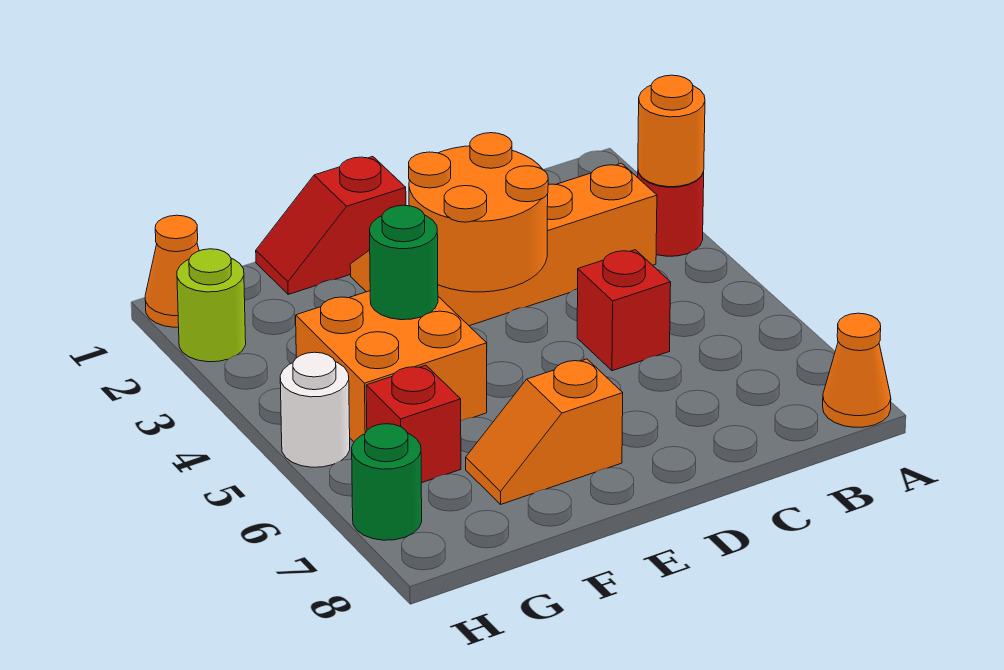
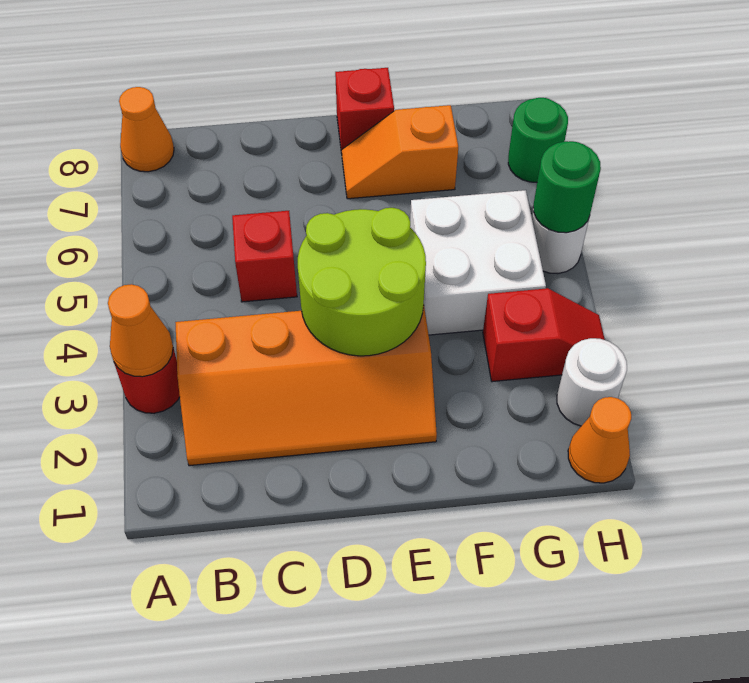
orange 1x1 round brick [638,75,705,187] -> orange 1x1 cone [108,284,173,377]
orange 2x2 round brick [409,133,548,292] -> lime 2x2 round brick [298,208,426,356]
red 1x2 slope [256,157,406,294] -> red 1x2 slope moved to [483,288,605,382]
orange 1x2 slope [466,359,623,504] -> orange 1x2 slope turned to [342,105,458,199]
orange 2x2 brick [296,291,487,442] -> white 2x2 brick [410,190,546,335]
green 1x1 round brick [370,205,438,320] -> green 1x1 round brick moved to [533,141,601,233]
red 1x1 brick [366,365,461,483] -> red 1x1 brick moved to [335,68,394,153]
lime 1x1 round brick [177,249,246,362] -> white 1x1 round brick [557,338,627,426]

